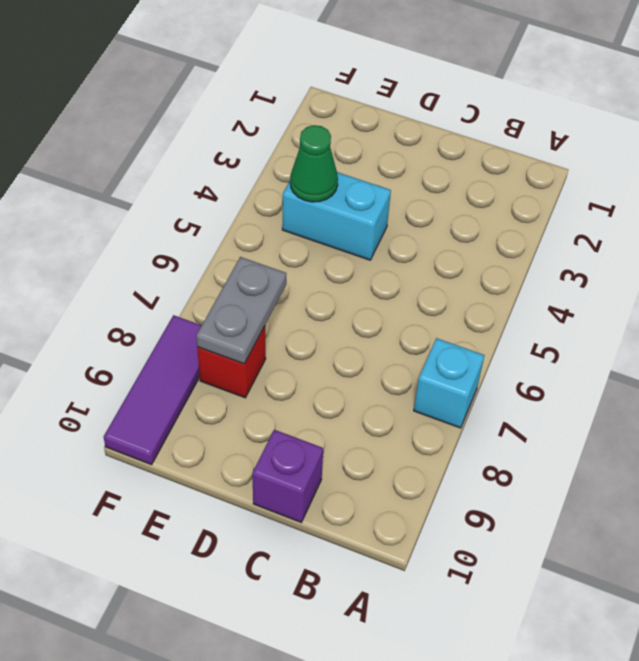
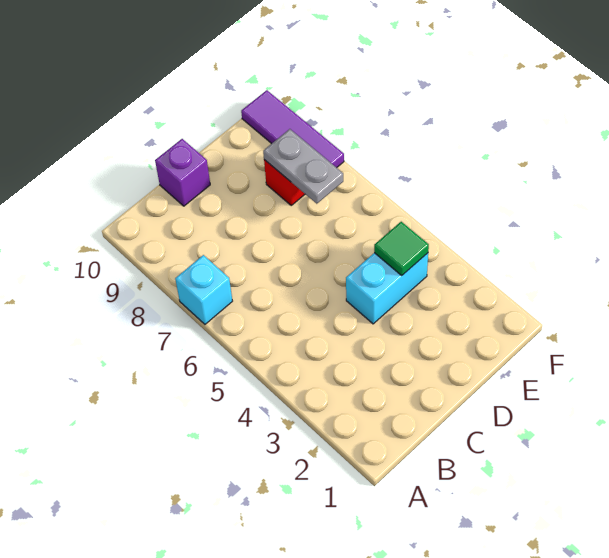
green 1x1 cone [290,125,338,202] -> green 1x1 tile [374,222,429,275]

